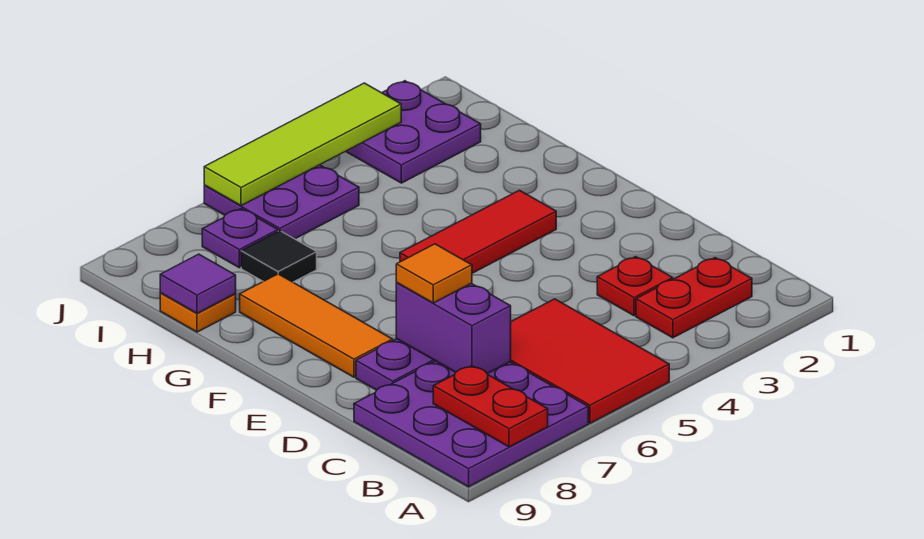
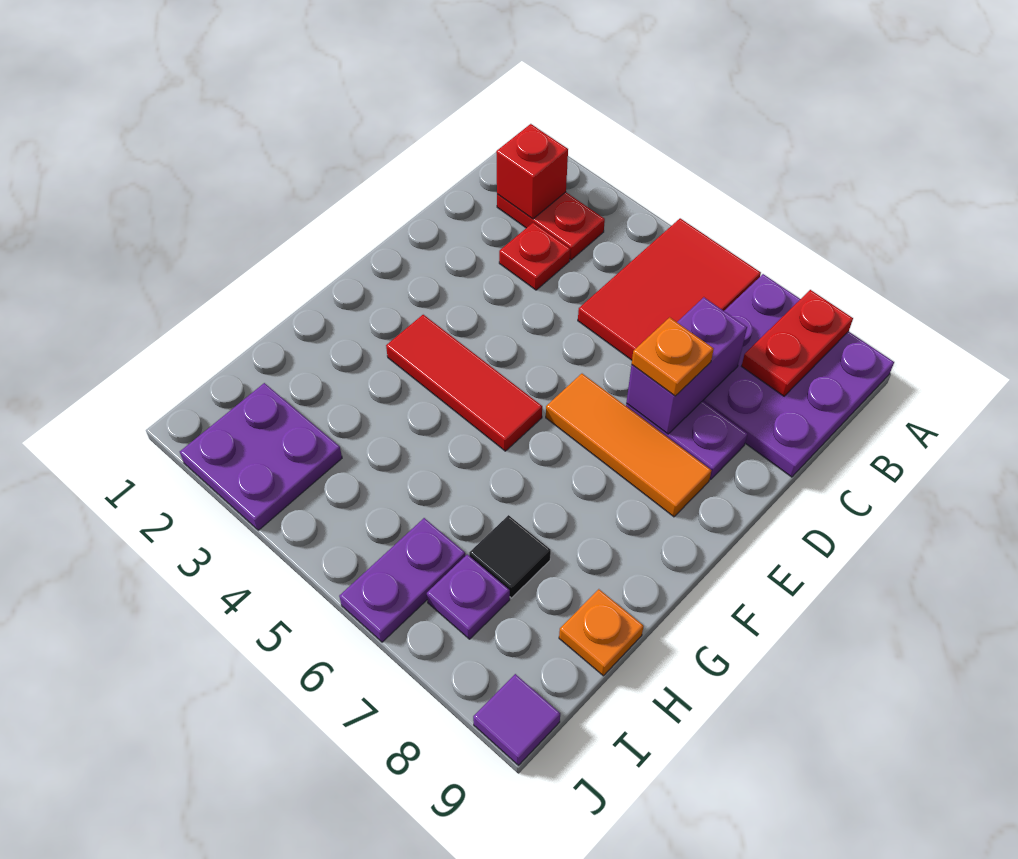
none -> red 1x1 brick [496,124,568,219]
orange 1x1 tile [396,244,472,303] -> orange 1x1 plate [632,317,714,396]
orange 1x3 tile [240,274,393,377] -> orange 1x3 tile turned to [546,374,712,517]
purple 1x1 tile [160,254,236,313] -> purple 1x1 tile moved to [473,674,560,765]
purple 2x2 plate [204,165,359,239] -> purple 1x2 plate [339,518,465,642]
lime 1x4 tile [204,83,401,206] -> none

